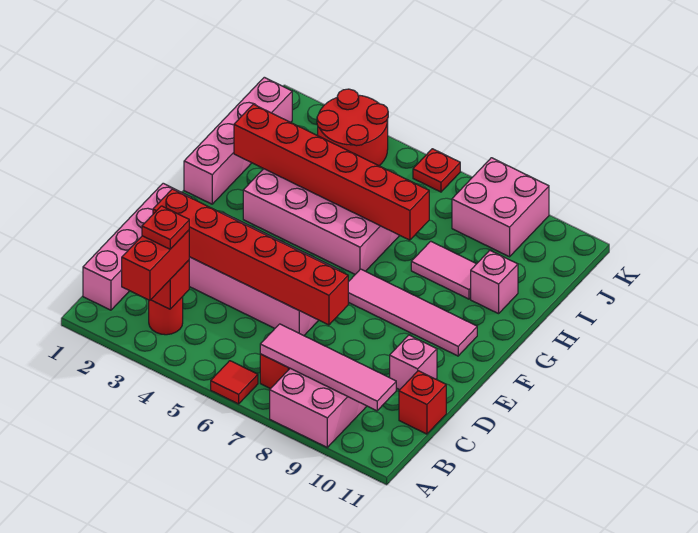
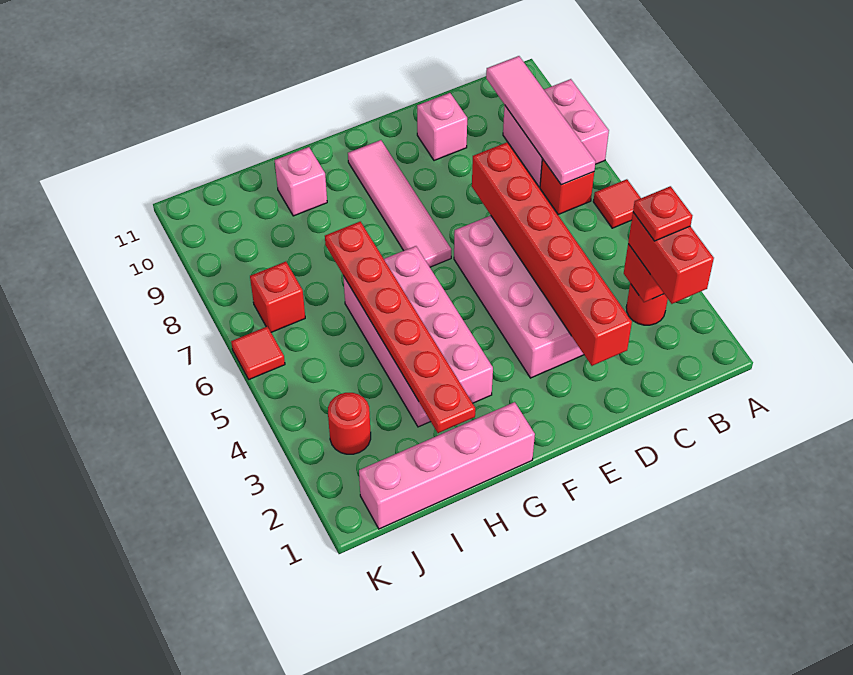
red 1x2 brick [122,230,189,300] -> red 1x2 brick turned to [628,212,714,304]
pink 1x4 brick [83,183,191,310] -> none
red 1x1 brick [399,371,446,434] -> red 1x1 brick moved to [250,262,305,332]
red 1x6 brick [234,104,429,240] -> red 1x6 plate [325,222,475,433]
pink 1x2 tile [411,241,476,299] -> none
red 2x2 round brick [317,89,388,166] -> red 1x1 round brick [328,393,371,454]
pink 2x2 brick [452,158,549,257] -> none
red 1x1 plate [413,149,460,192] -> red 1x1 tile [231,326,285,379]

